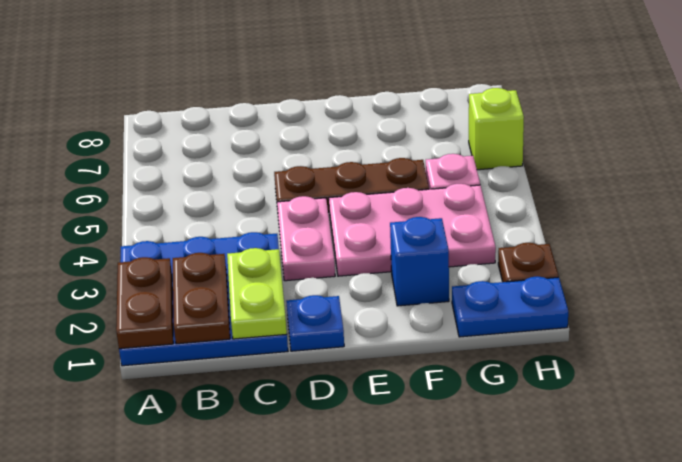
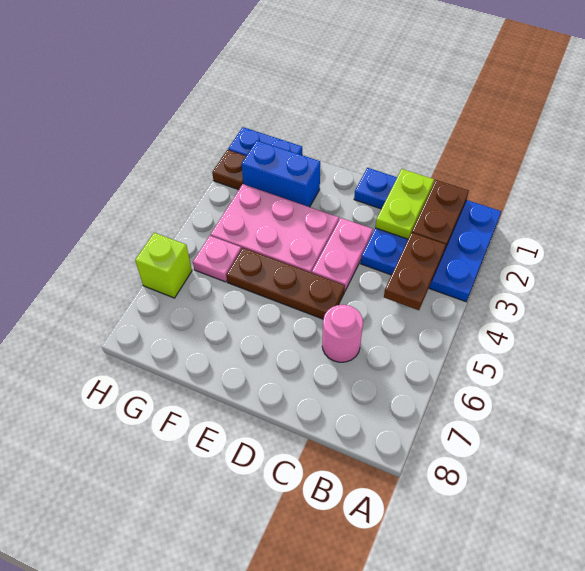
brown 1x2 plate [116,257,173,349] -> brown 1x2 plate moved to [384,233,446,310]
none -> pink 1x1 round brick [322,305,363,362]
blue 1x1 brick [390,217,449,306] -> blue 1x2 brick [242,141,320,207]

